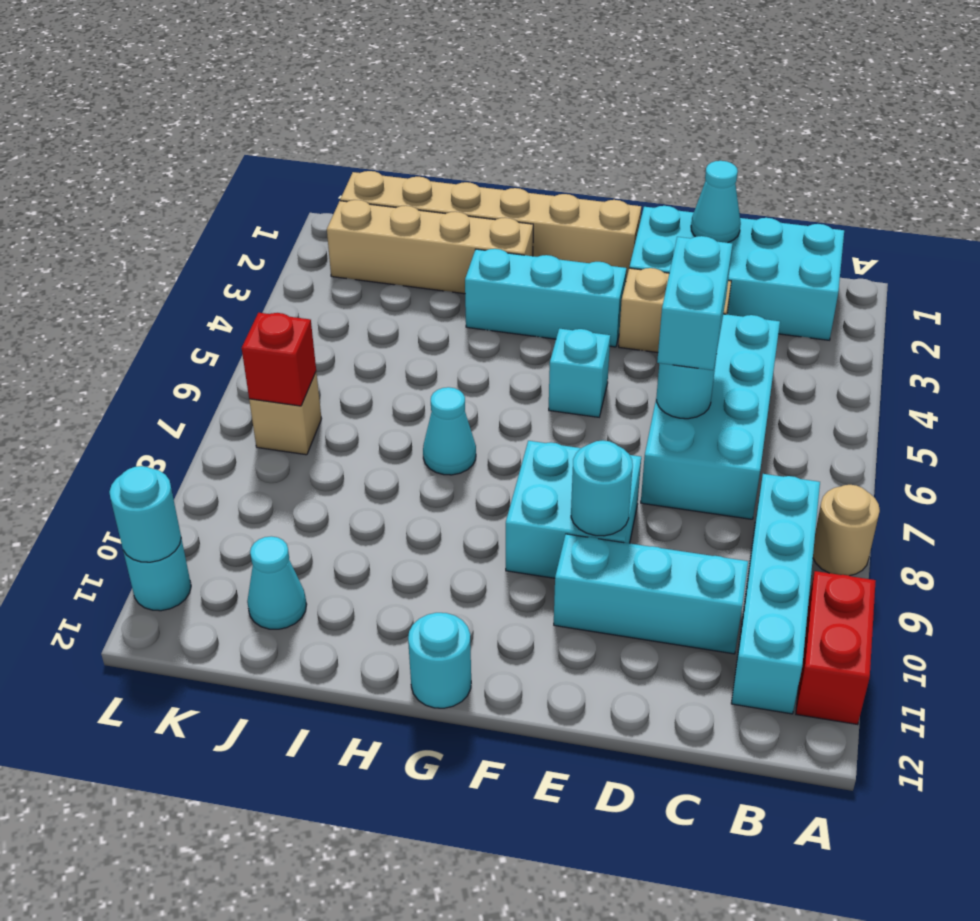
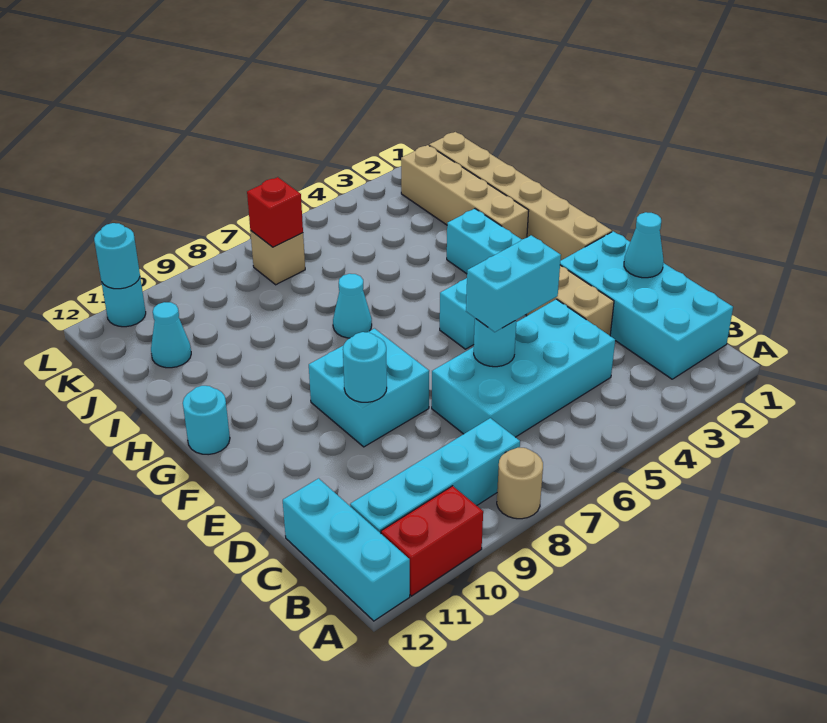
cyan 1x3 brick [554,534,748,654] -> cyan 1x3 brick moved to [283,478,410,621]

